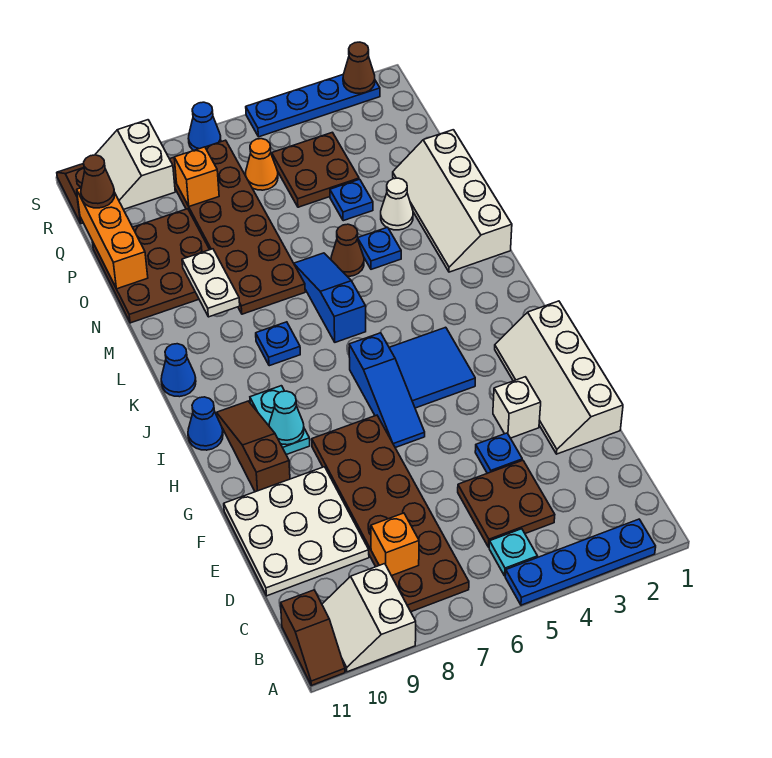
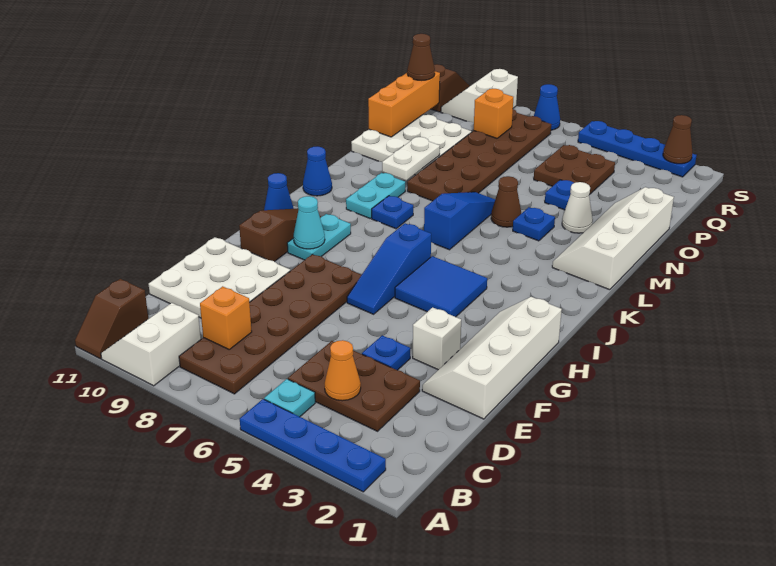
brown 2x2 plate [458,460,555,547] -> brown 2x3 plate [288,341,420,431]
none -> cyan 1x2 plate [346,173,405,218]
brown 3x3 plate [92,209,210,323] -> white 3x3 plate [351,115,472,175]
orange 1x1 cone [245,139,278,190] -> orange 1x1 cone moved to [324,340,361,401]

